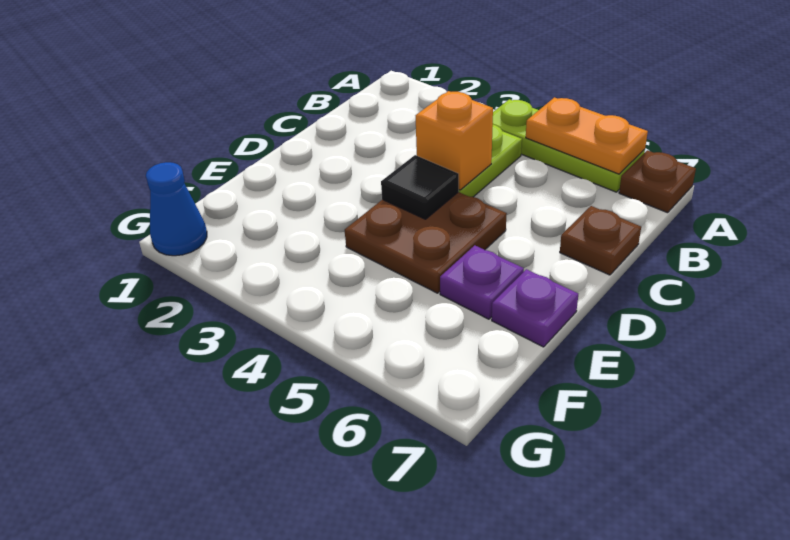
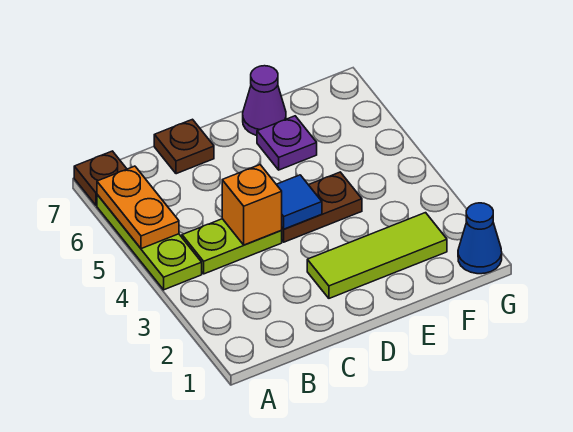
none -> lime 1x3 tile [307,213,447,298]
brown 2x2 plate [345,192,507,293] -> brown 1x2 plate [281,172,362,242]
black 1x1 tile [381,155,459,219] -> blue 1x1 tile [276,175,322,229]
purple 1x1 plate [492,269,578,347] -> purple 1x1 cone [243,66,286,135]

